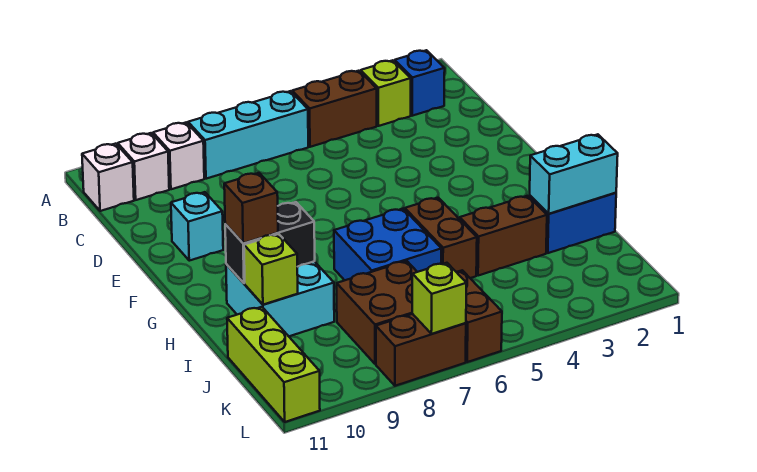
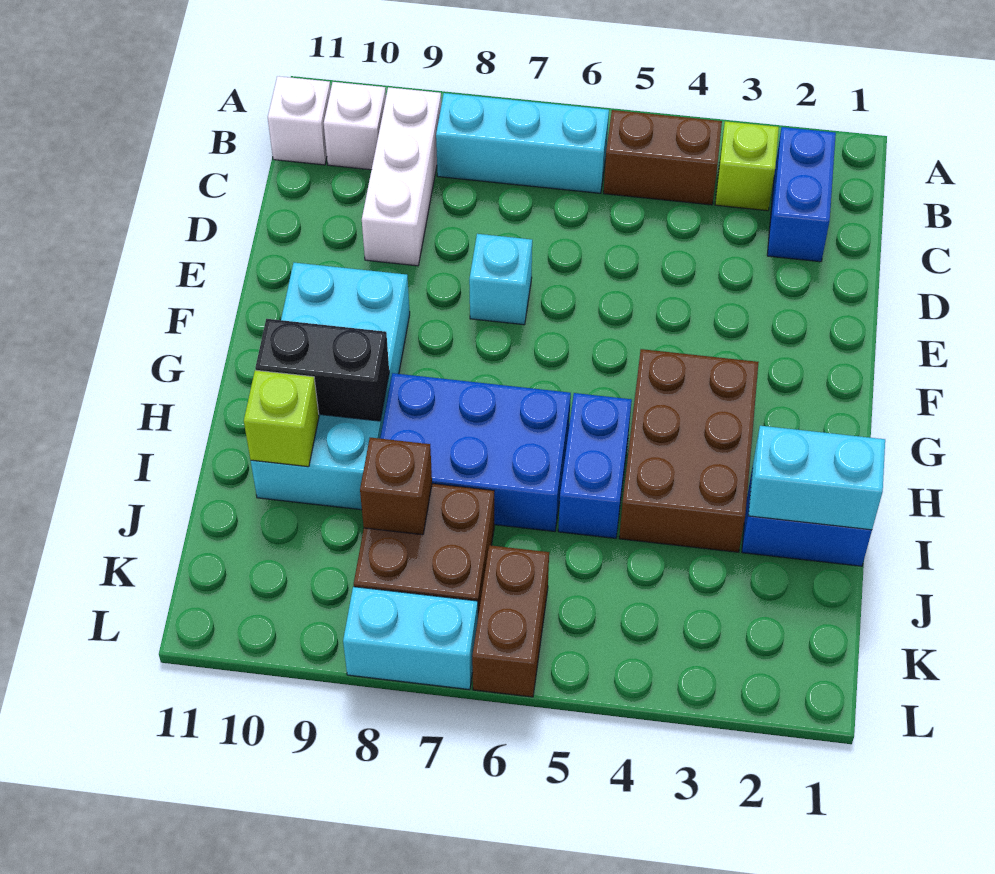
blue 1x1 brick [395,50,445,116] -> blue 1x2 brick [767,127,836,262]
white 1x1 brick [153,122,204,189] -> white 1x3 brick [362,87,441,266]
cyan 1x1 brick [171,192,223,261] -> cyan 1x1 brick moved to [469,234,532,325]
brown 1x2 brick [405,198,477,278] -> blue 1x2 brick [558,393,632,538]
blue 2x2 brick [334,209,441,280] -> blue 2x3 brick [380,373,571,532]
cyan 2x2 brick [226,261,334,336] -> cyan 2x4 brick [251,263,410,510]
brown 1x1 brick [224,173,278,243] -> brown 1x1 brick moved to [360,438,432,535]
brown 1x2 brick [460,196,547,276] -> brown 2x3 brick [619,349,759,552]
lime 1x3 brick [227,307,320,422] -> none
brown 1x2 brick [376,314,466,386] -> cyan 1x2 brick [343,587,478,690]
lime 1x1 brick [412,263,466,334] -> none

